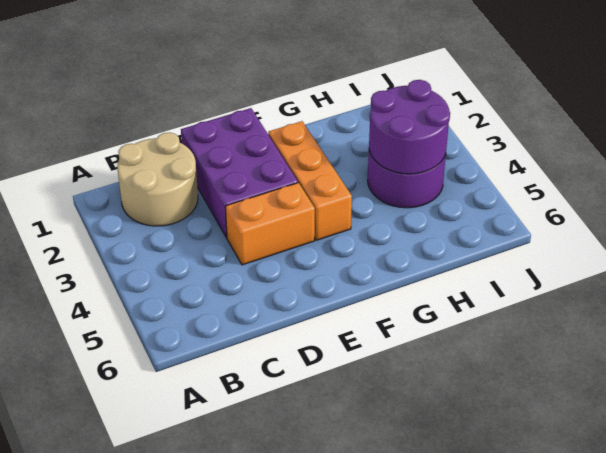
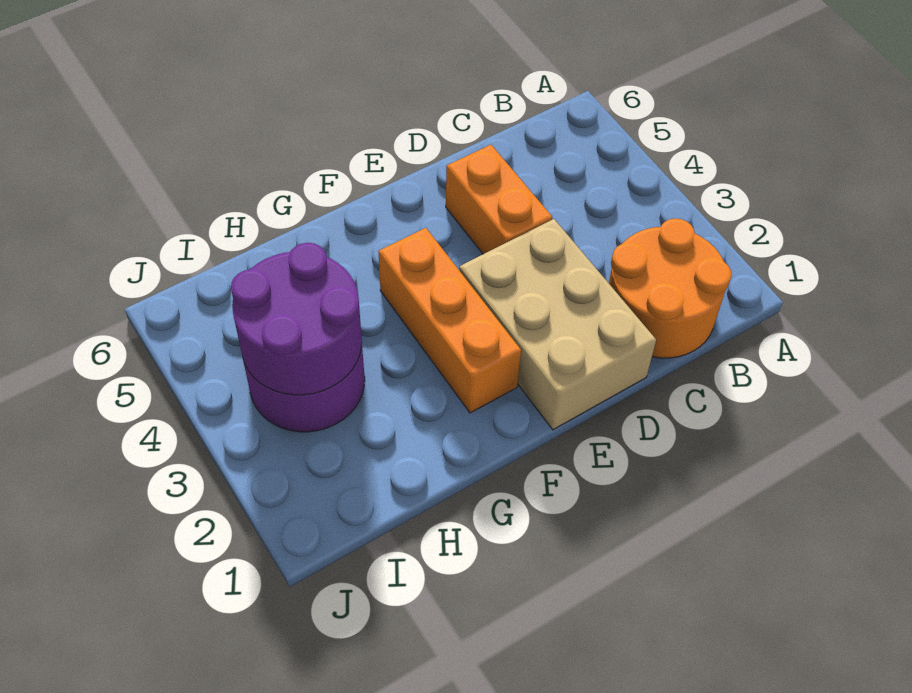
tan 2x2 round brick [117,132,198,226] -> orange 2x2 round brick [609,218,732,358]
purple 2x3 brick [181,108,298,238] -> tan 2x3 brick [459,219,656,430]
orange 1x2 brick [225,183,315,265] -> orange 1x2 brick turned to [446,145,552,254]

